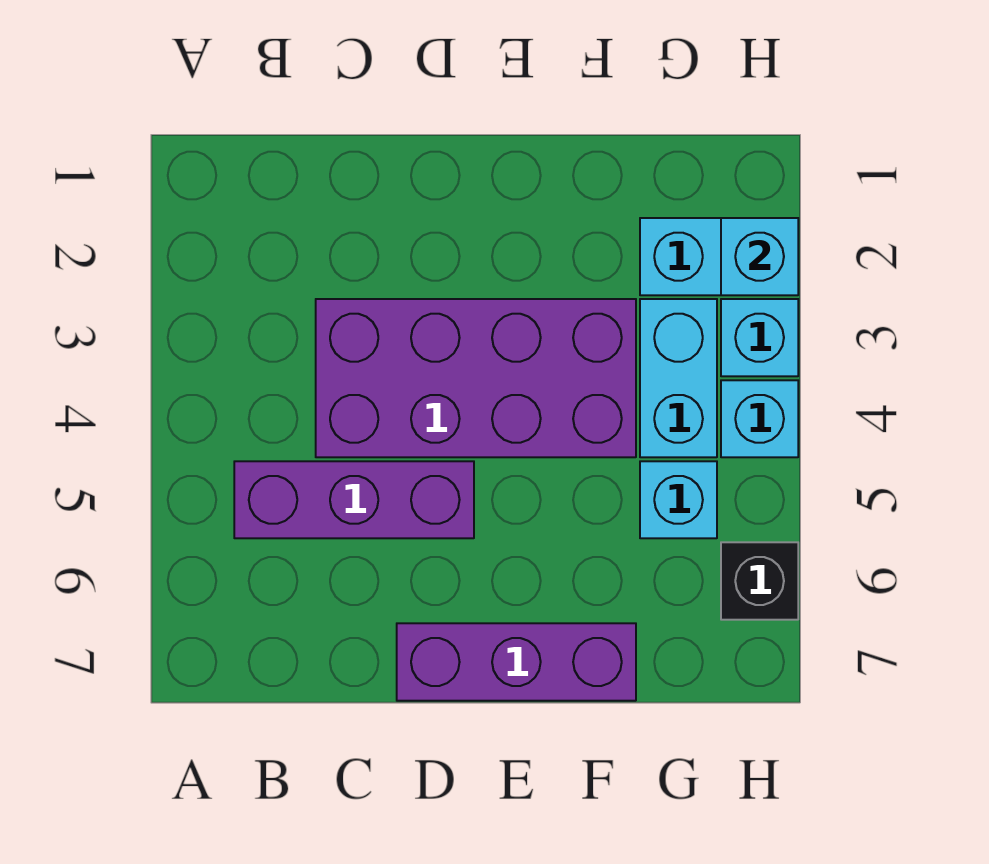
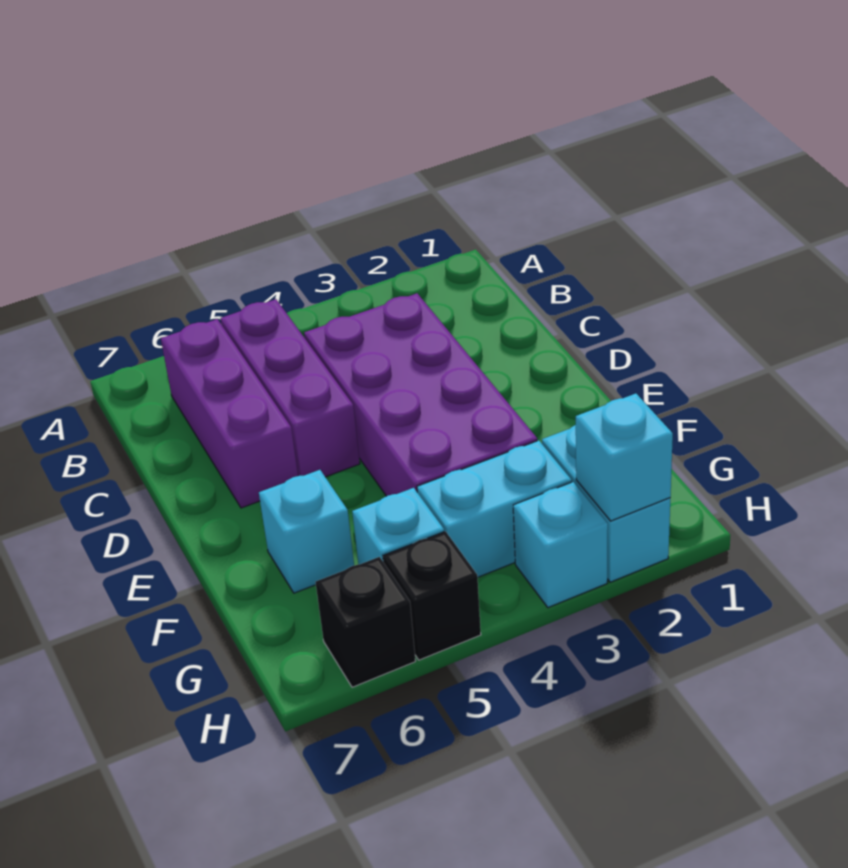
purple 1x3 brick [397,623,636,701] -> purple 1x3 brick moved to [161,319,298,508]
cyan 1x1 brick [721,380,798,457] -> cyan 1x1 brick moved to [259,470,354,593]
none -> black 1x1 brick [383,531,481,660]

